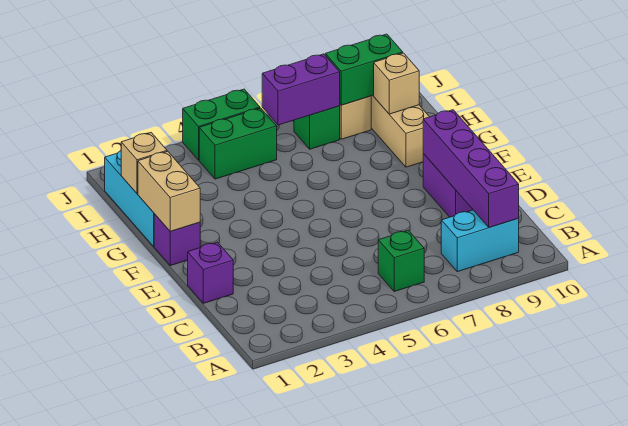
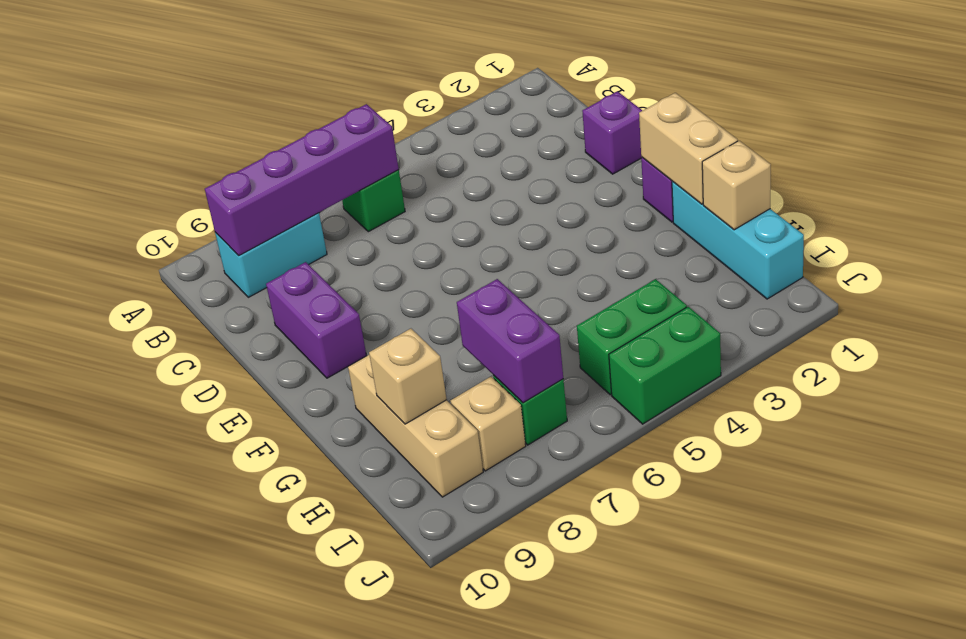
purple 1x4 brick [423,110,519,227] -> purple 1x4 brick turned to [205,104,399,256]
purple 1x2 brick [262,54,340,125] -> purple 1x2 brick turned to [457,279,563,403]
green 1x2 brick [325,34,403,105] -> none

